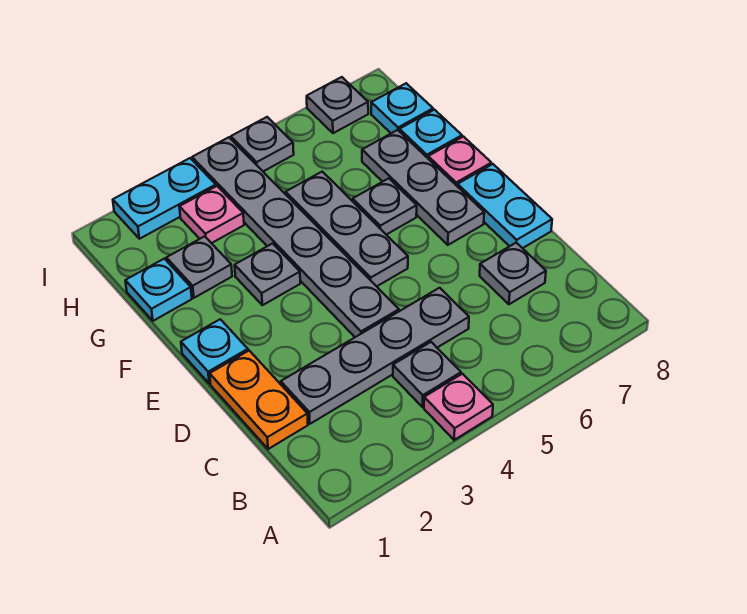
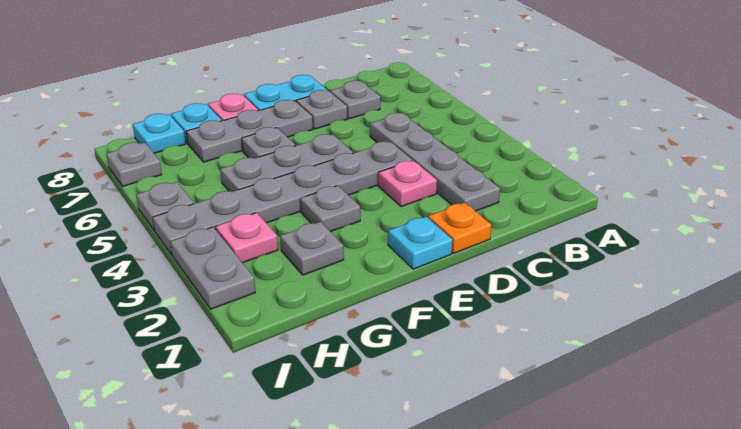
pink 1x1 plate [424,374,493,440] -> pink 1x1 plate moved to [378,161,437,206]
grey 1x1 plate [393,342,461,407] -> grey 1x1 plate moved to [296,90,347,129]
orange 1x2 plate [210,351,308,449] -> orange 1x1 plate [428,203,491,254]
cyan 1x1 plate [125,259,192,321] -> none
cyan 1x2 plate [113,158,216,239] -> grey 1x2 plate [170,227,255,309]

